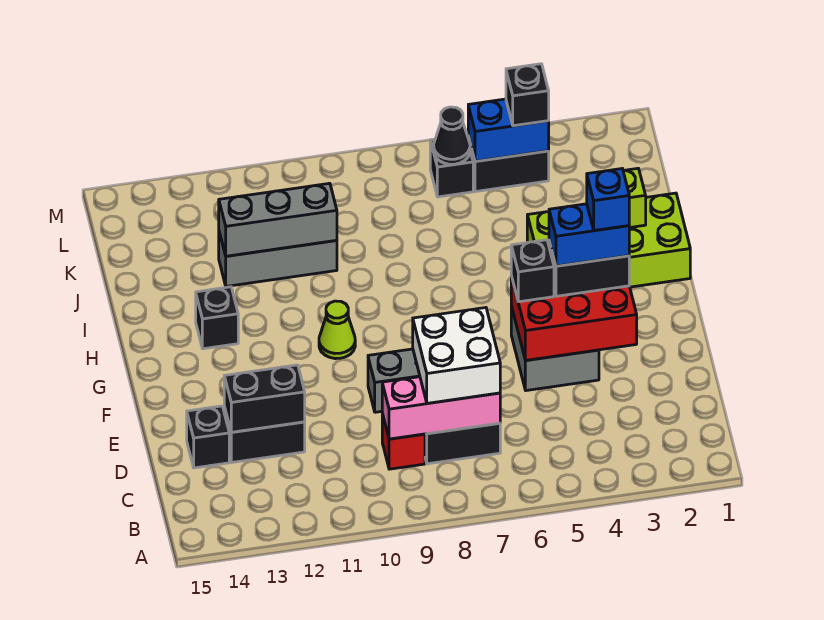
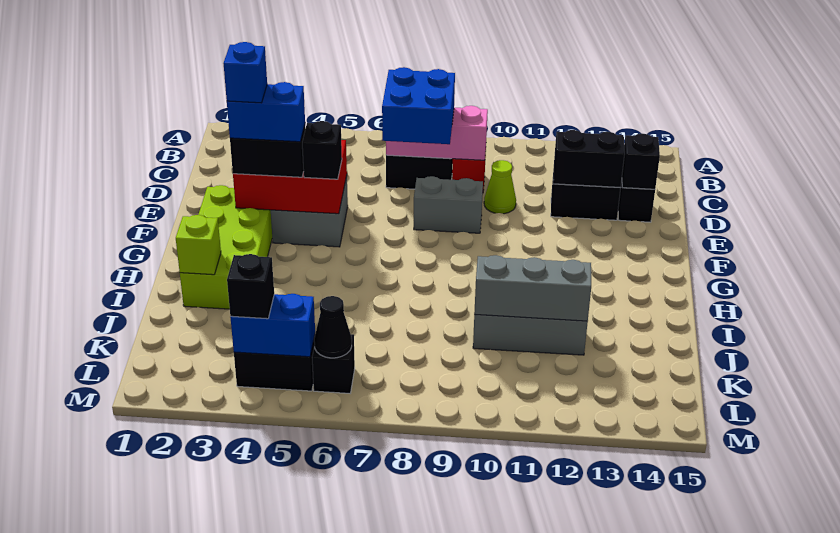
white 2x2 brick [413,308,500,403] -> blue 2x2 brick [382,67,455,144]
lime 1x1 cone [319,301,355,359] -> lime 1x1 cone moved to [484,160,516,214]
lime 2x4 brick [527,193,690,287] -> lime 2x4 brick turned to [180,185,272,309]
black 1x1 brick [196,287,238,349] -> black 1x1 brick moved to [622,134,660,189]

